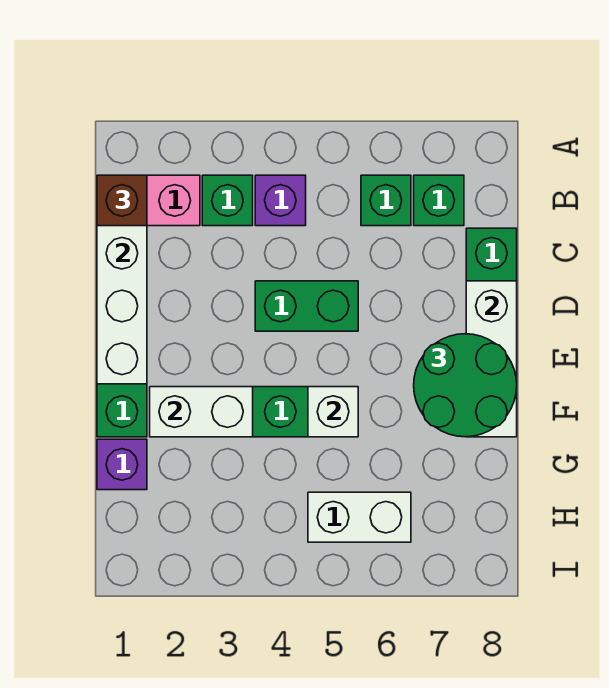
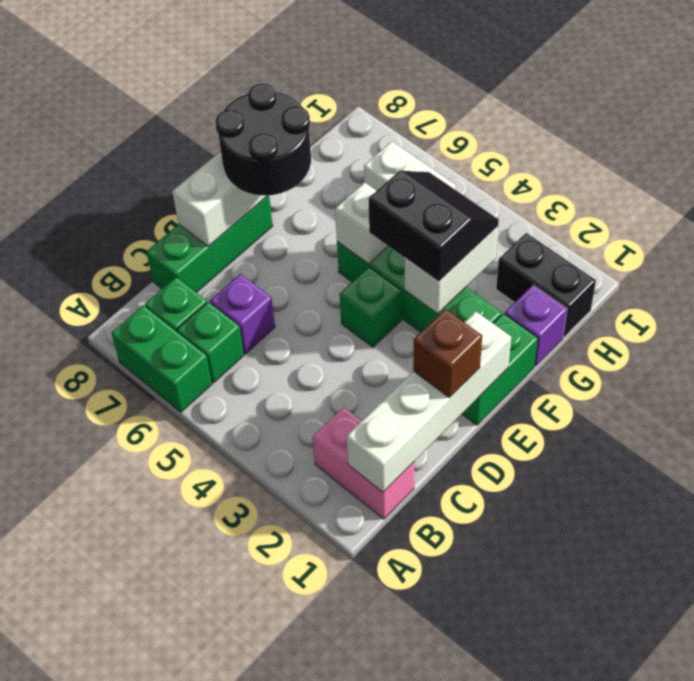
brown 1x1 brick [97,175,147,226] -> brown 1x1 brick moved to [413,309,482,398]
green 1x1 brick [202,175,253,226] -> green 1x1 brick moved to [340,267,401,347]
purple 1x1 brick [255,175,306,226] -> purple 1x1 brick moved to [210,274,275,354]
green 1x2 brick [255,281,358,331] -> green 1x2 brick moved to [112,305,212,412]
green 2x2 round brick [414,334,517,437] -> black 2x2 round brick [215,84,311,196]
white 1x2 brick [150,387,253,437] -> white 1x2 brick turned to [404,227,498,314]
none -> black 2x2 slope [368,171,499,282]
none -> black 1x2 brick [496,233,596,337]

